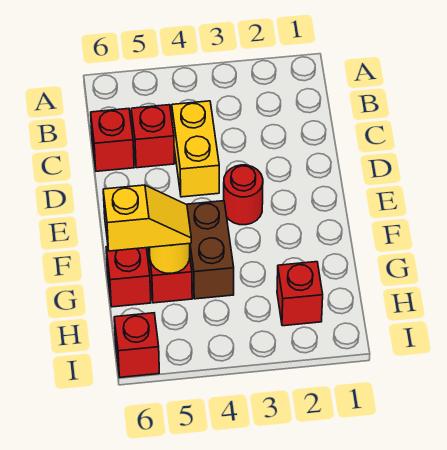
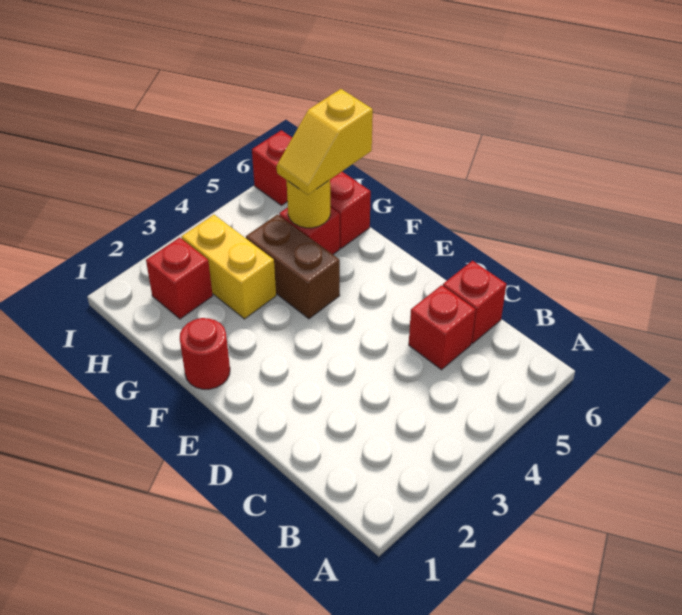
yellow 1x2 brick [172,101,219,197] -> yellow 1x2 brick moved to [181,215,276,319]
red 1x1 round brick [224,165,263,225] -> red 1x1 round brick moved to [180,318,230,389]

